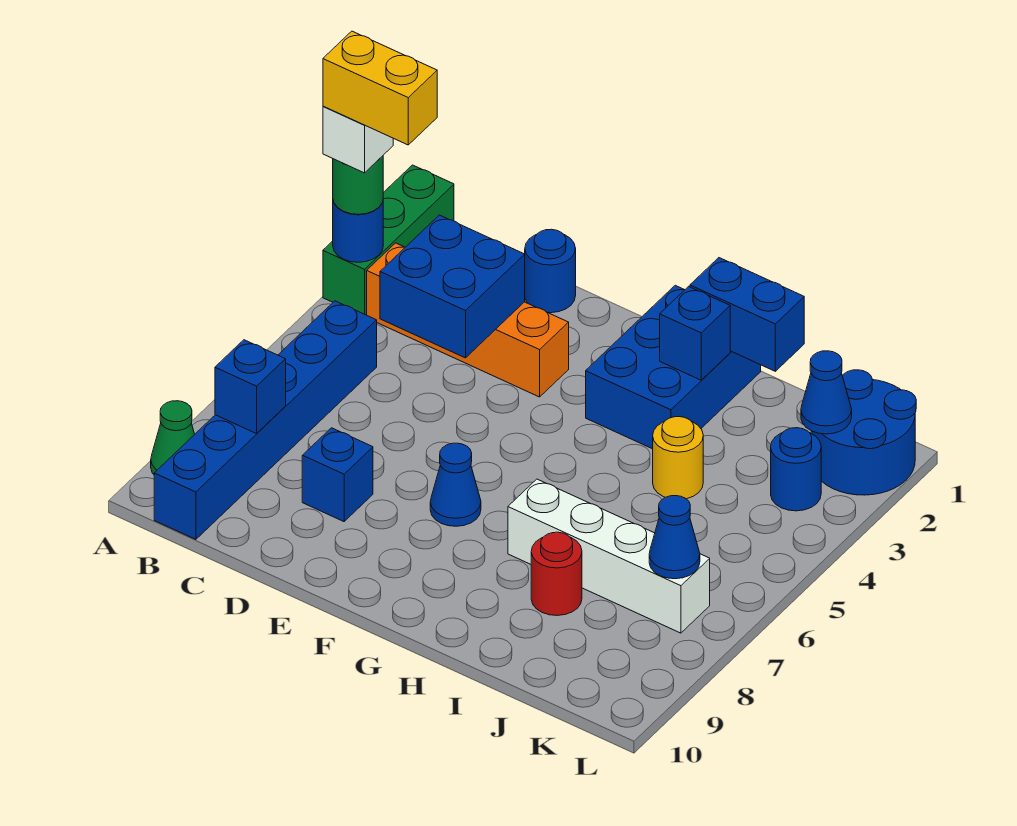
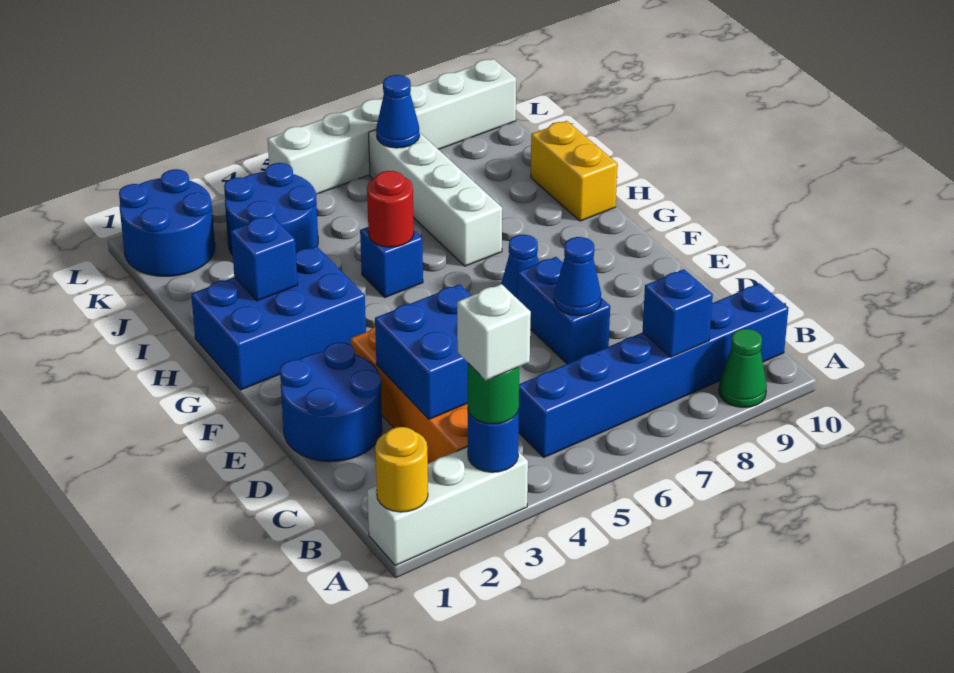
green 1x3 brick [323,165,454,315] -> white 1x3 brick [367,447,528,566]
yellow 1x2 brick [323,31,437,145] -> yellow 1x2 brick moved to [531,121,617,221]
blue 1x1 round brick [525,229,576,313] -> blue 2x2 round brick [280,342,382,462]
blue 1x1 brick [302,428,373,522] -> blue 1x1 brick moved to [360,227,423,297]
blue 1x2 brick [690,258,804,371] -> blue 1x2 brick moved to [518,257,610,364]
yellow 1x1 round brick [653,417,703,499] -> yellow 1x1 round brick moved to [375,427,428,512]
red 1x1 round brick [531,532,582,616] -> red 1x1 round brick moved to [367,171,414,247]
blue 1x1 cone [801,351,852,434] -> blue 1x1 cone moved to [554,237,601,316]
blue 1x1 round brick [771,428,821,511] -> blue 2x2 round brick [224,163,318,255]
none -> white 1x6 brick [268,59,516,194]

